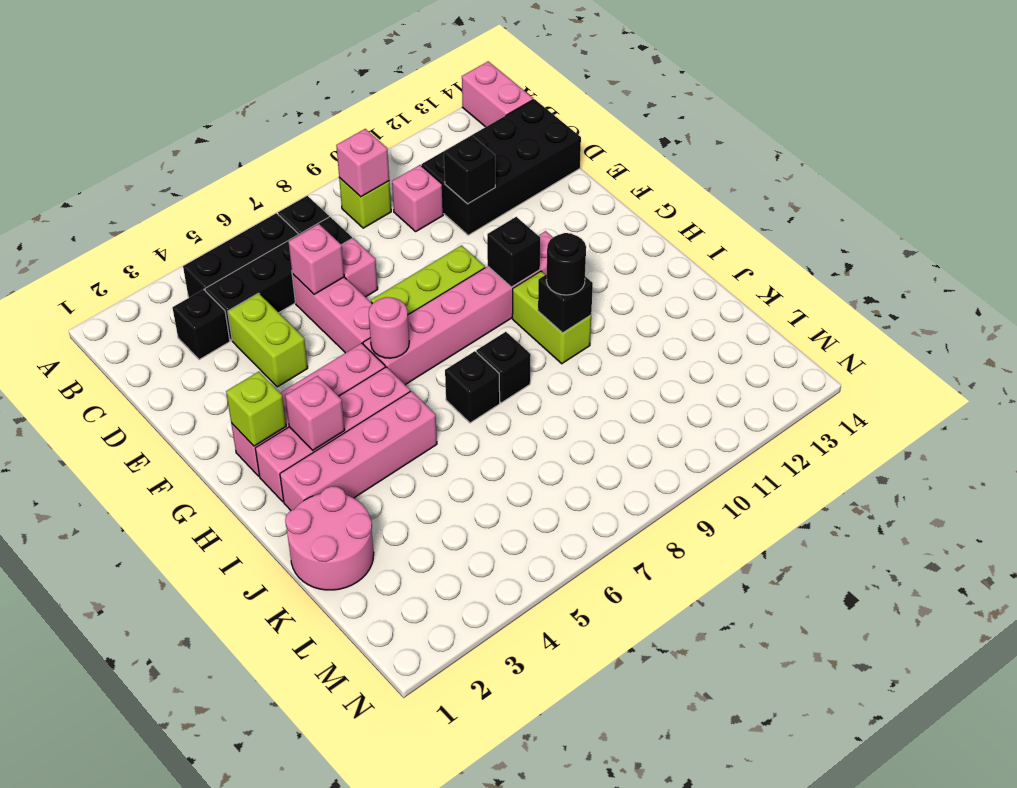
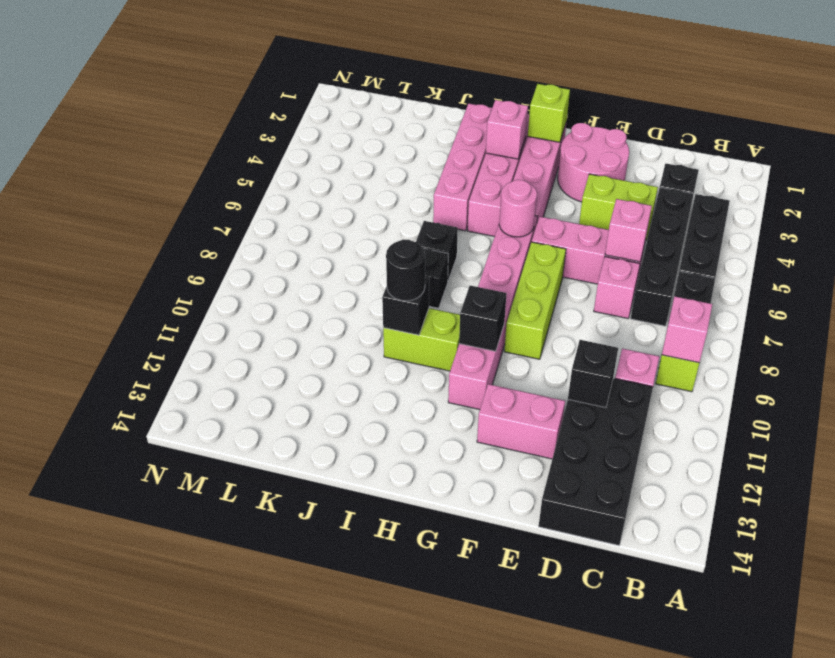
pink 1x2 brick [462,61,533,127] -> pink 1x2 brick moved to [477,384,565,459]
pink 2x2 round brick [285,486,374,590] -> pink 2x2 round brick moved to [558,123,629,202]

